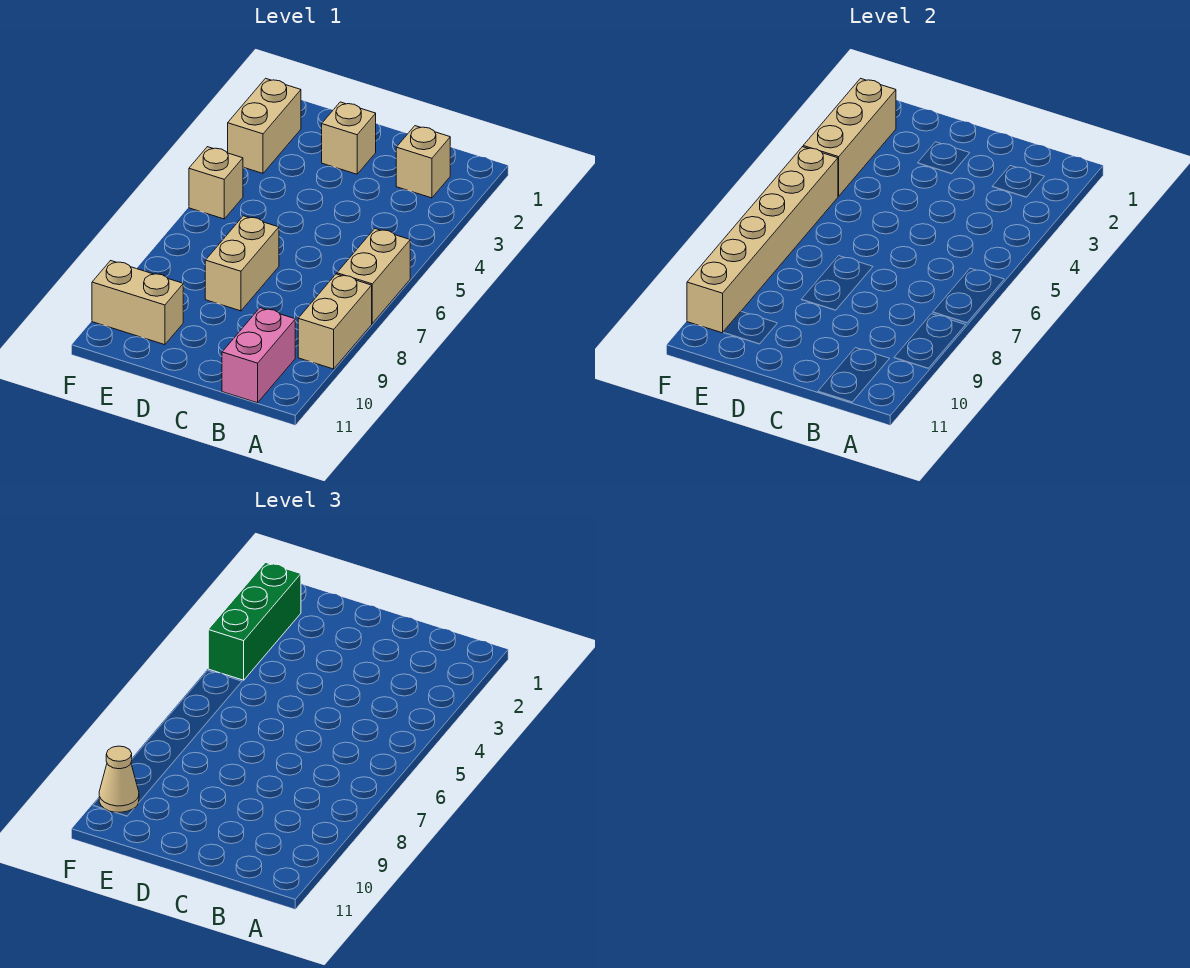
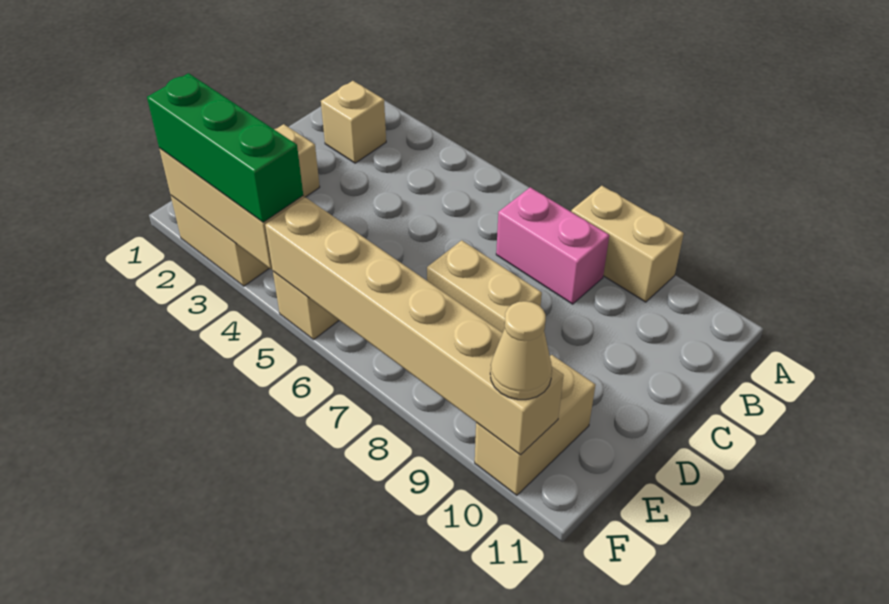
tan 1x2 brick [337,229,410,323] -> none
pink 1x2 brick [222,308,295,403] -> pink 1x2 brick moved to [496,187,609,304]

